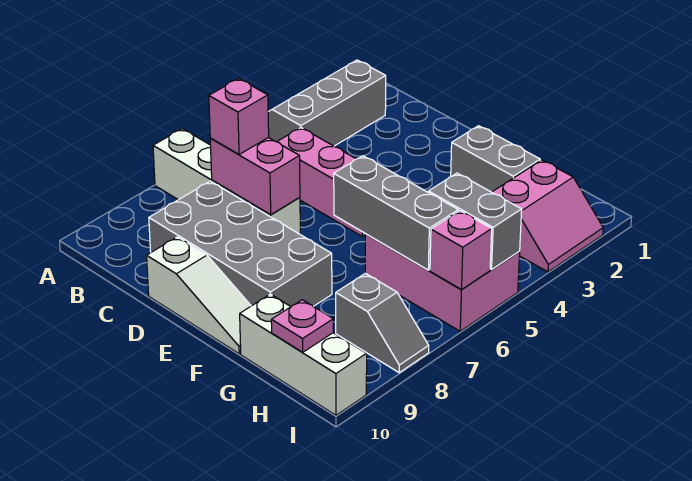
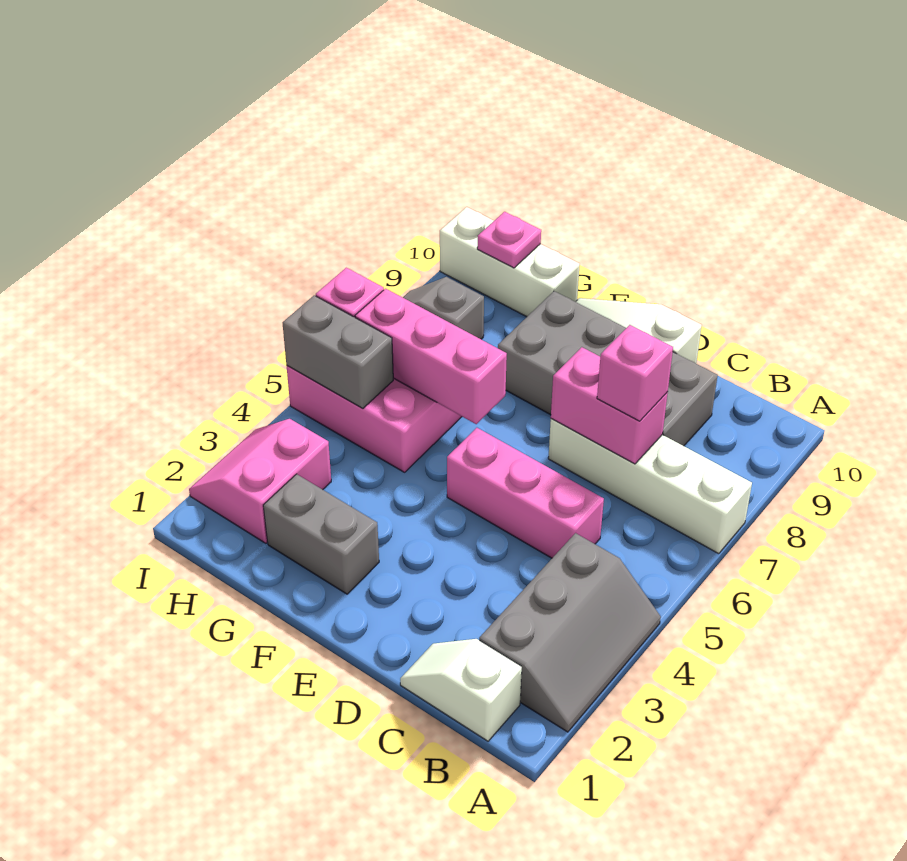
none -> white 1x2 slope [400,639,522,741]
grey 1x3 brick [334,156,458,270] -> pink 1x3 brick [355,289,507,424]

